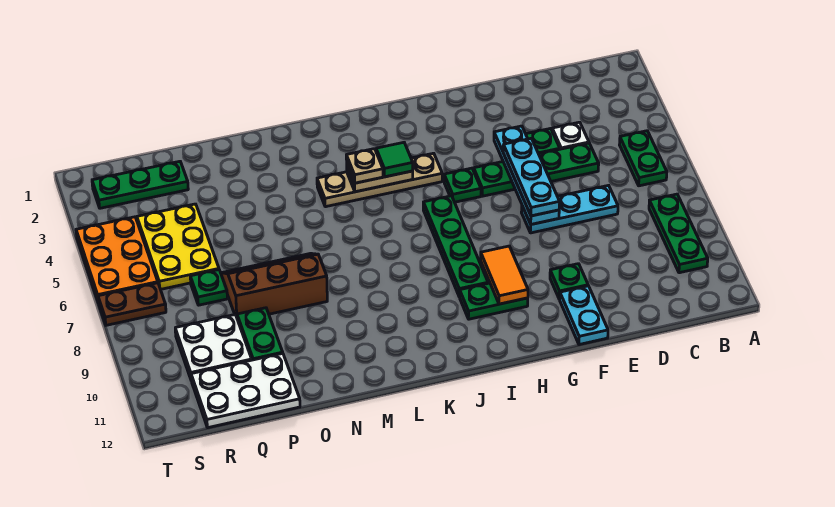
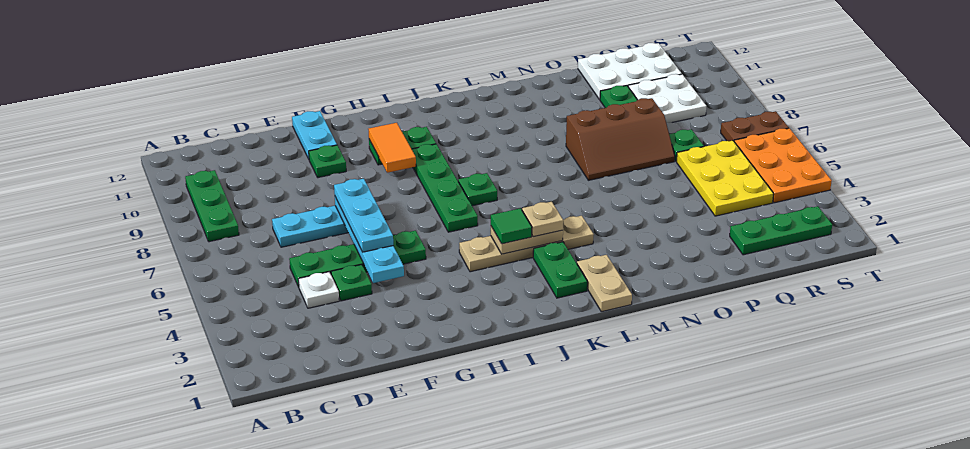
green 1x2 plate [620,131,667,186] -> green 1x2 plate moved to [533,242,587,298]
green 1x1 plate [444,168,481,202] -> green 1x1 plate moved to [458,173,497,206]
none -> tan 1x2 plate [577,255,632,312]

